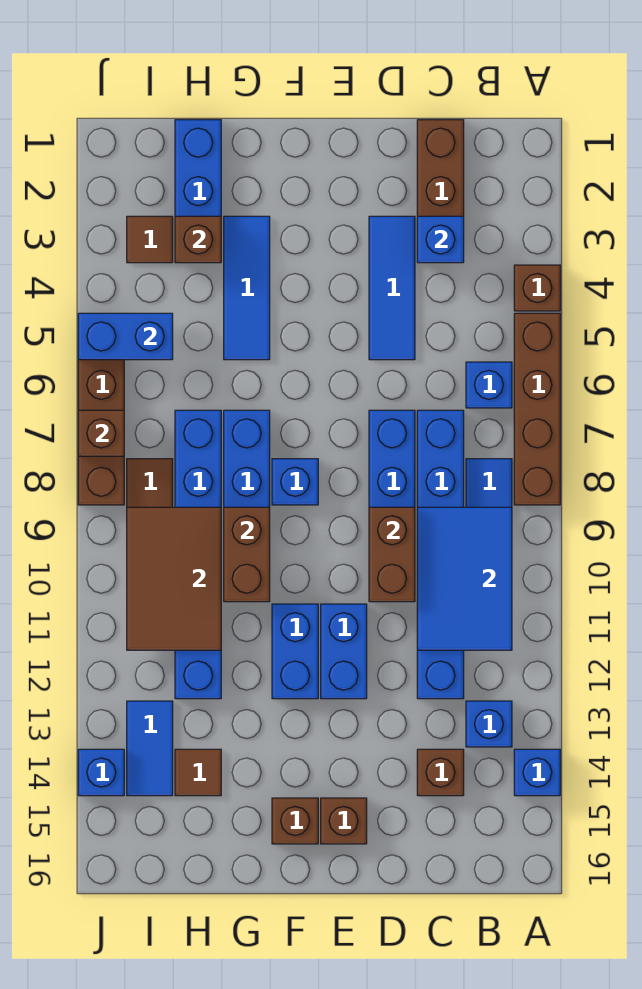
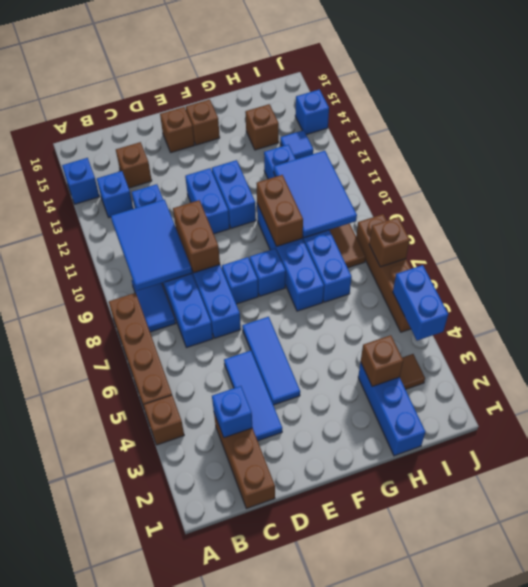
blue 1x1 brick [466,362,512,408] -> blue 1x1 brick moved to [222,257,258,304]
blue 1x3 tile [224,216,270,360] -> blue 1x3 tile moved to [242,317,300,405]
brown 2x3 tile [127,507,221,650] -> blue 2x3 tile [274,151,357,238]
brown 1x1 tile [175,749,221,796] -> brown 1x1 brick [245,104,279,150]
blue 1x2 brick [78,313,173,360] -> blue 1x2 brick turned to [393,265,448,341]
blue 1x2 tile [127,701,173,796] -> blue 1x1 tile [280,130,313,159]

